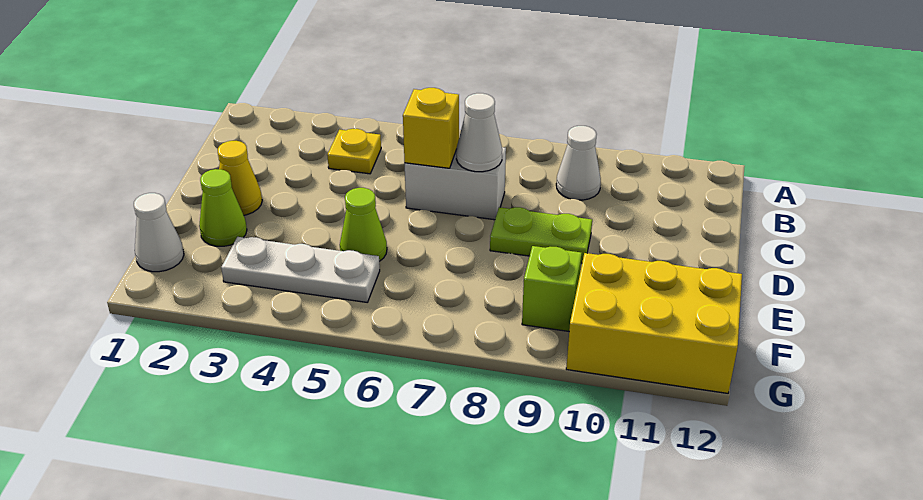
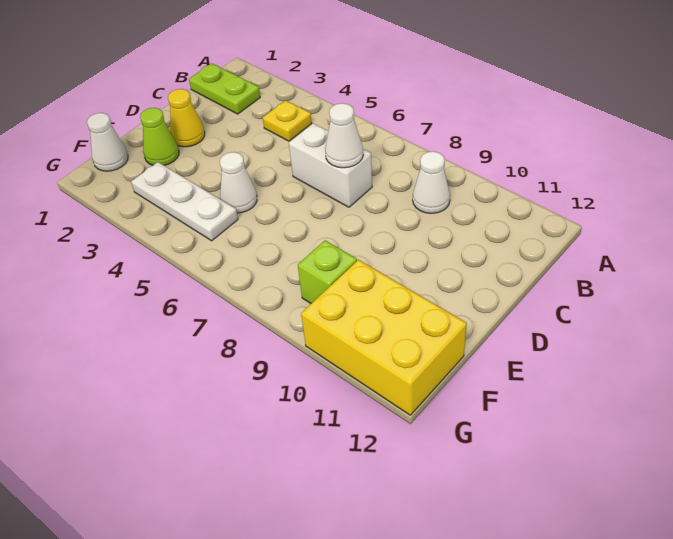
yellow 1x1 brick [403,88,459,168] -> none
lime 1x2 plate [490,207,592,263] -> lime 1x2 plate moved to [189,63,260,114]
lime 1x1 cone [340,188,387,261] -> white 1x1 cone [220,152,257,213]

